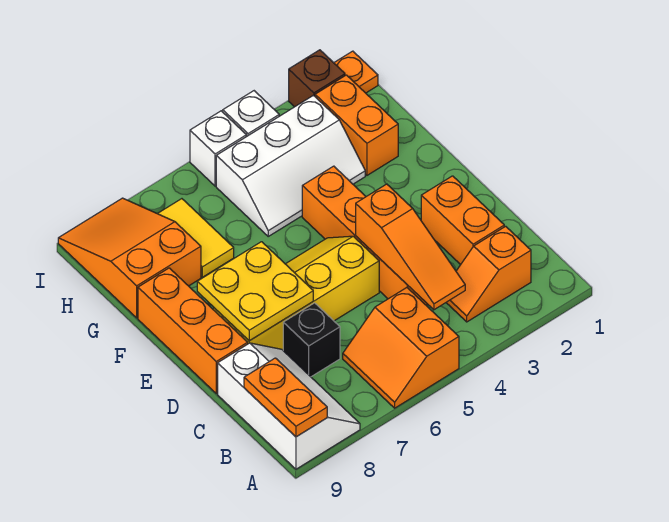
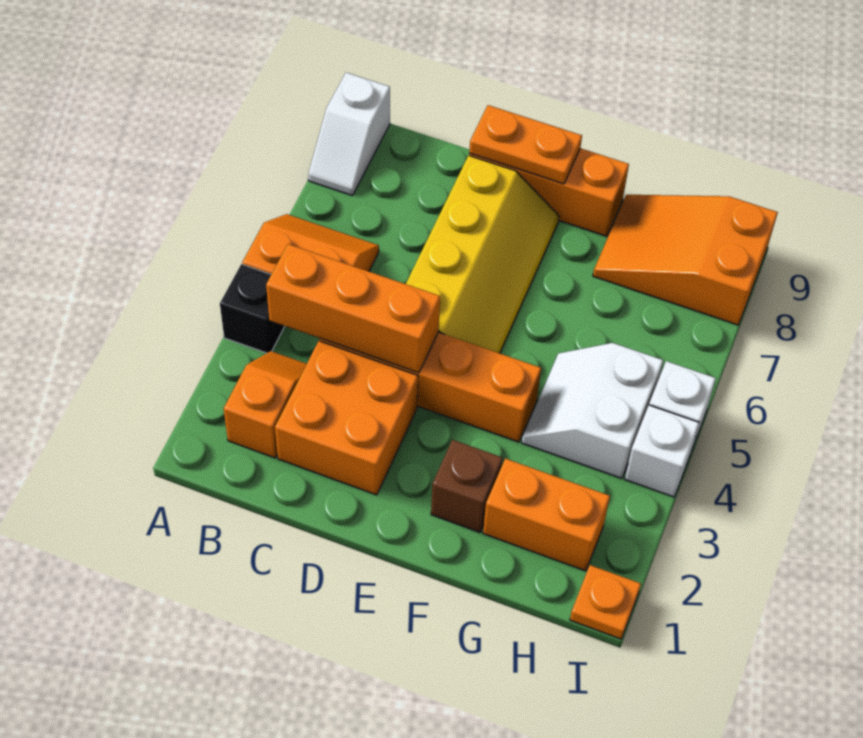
white 2x3 slope [218,343,360,469] -> white 1x2 slope [308,72,390,196]
orange 1x2 plate [244,358,327,437] -> orange 1x2 plate moved to [469,105,582,184]
orange 1x3 slope [356,184,465,310] -> orange 1x3 brick [266,244,440,373]
orange 1x2 brick [421,176,504,265] -> orange 2x2 brick [275,341,418,495]
black 1x1 brick [283,303,340,377] -> black 1x1 brick moved to [220,264,285,353]
yellow 2x2 plate [197,242,313,341] -> none
white 2x3 slope [216,95,365,236] -> white 2x2 slope [522,343,663,479]
yellow 1x2 tile [158,199,234,277] -> none
orange 2x3 slope [58,198,201,318] -> orange 2x3 slope turned to [593,195,778,325]
brown 1x1 brick [289,50,345,107] -> brown 1x1 brick moved to [431,440,502,532]

